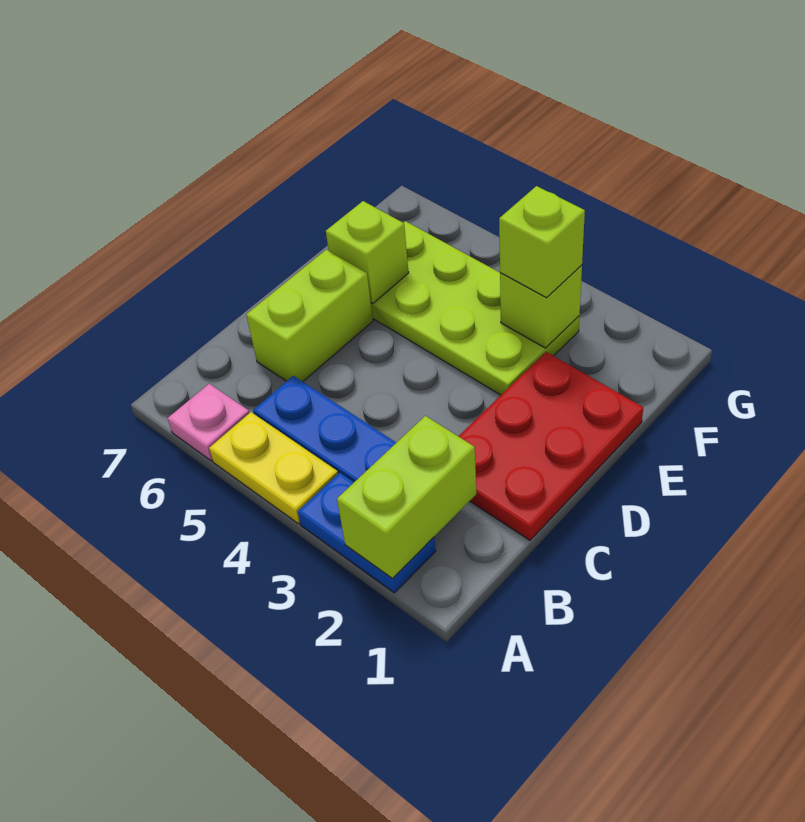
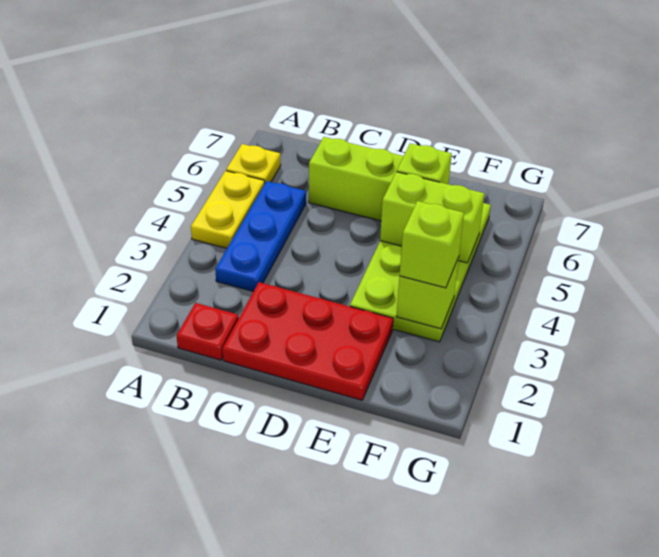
blue 1x2 plate [298,473,436,593] -> none
lime 1x2 brick [337,416,476,578] -> lime 1x2 brick moved to [380,172,484,263]
pink 1x1 plate [168,384,249,461] -> yellow 1x1 plate [226,144,281,182]
none -> red 1x1 plate [177,303,239,360]

